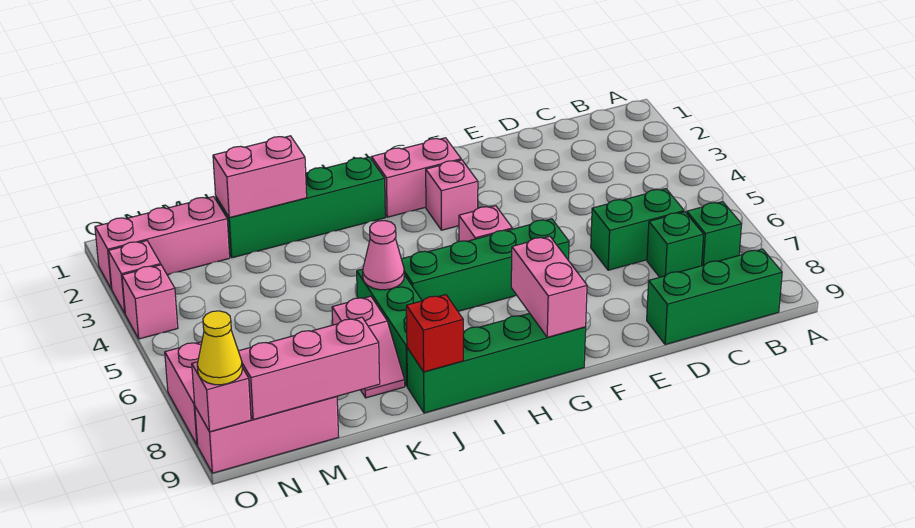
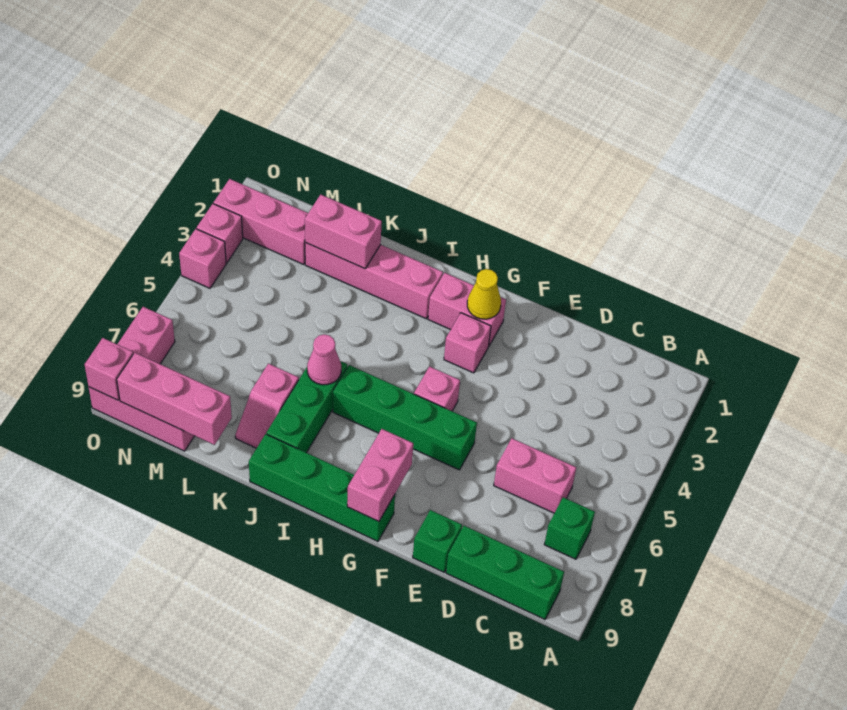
green 1x2 brick [591,189,684,270] -> pink 1x2 brick [494,438,576,513]
green 1x1 brick [647,212,704,277] -> green 1x1 brick moved to [413,510,462,572]
green 1x4 brick [216,157,385,258] -> pink 1x4 brick [305,243,443,319]
red 1x1 brick [406,295,463,372] -> none
yellow 1x1 cone [197,311,242,385] -> yellow 1x1 cone moved to [467,269,501,319]

